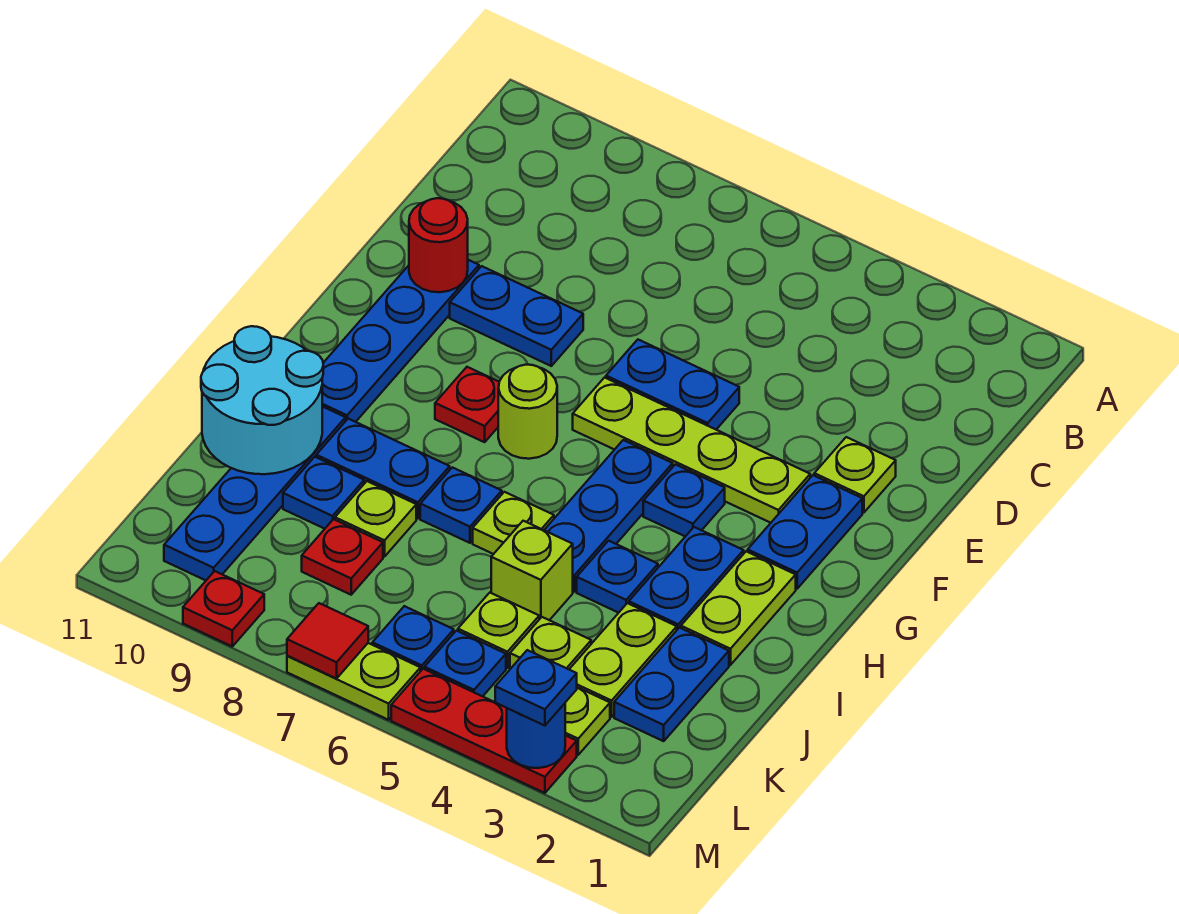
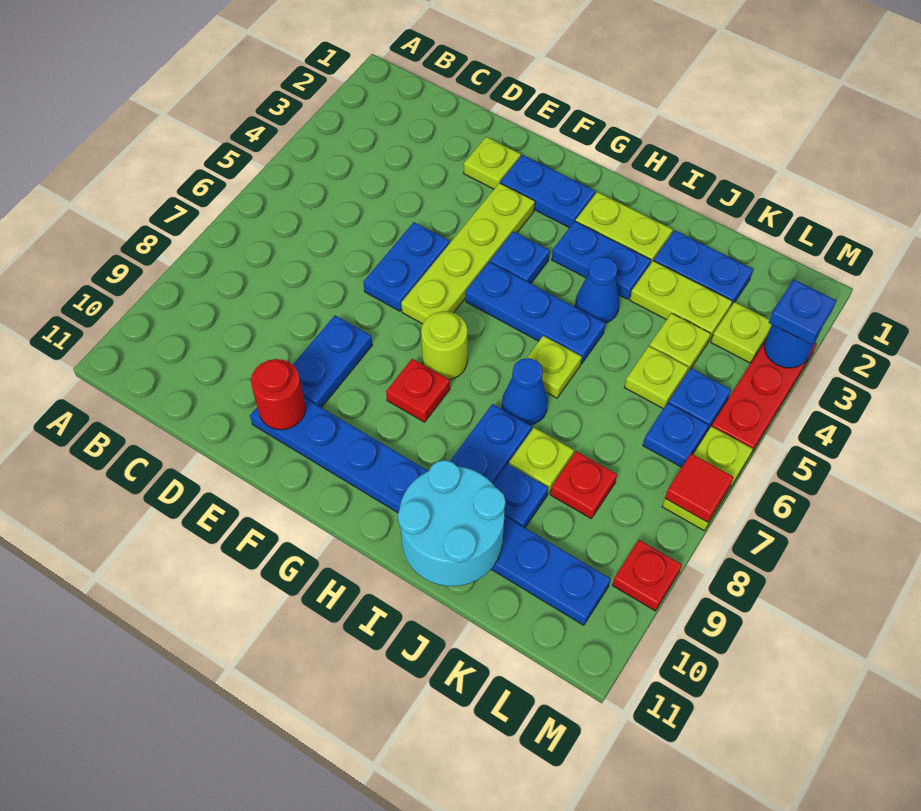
blue 1x1 plate [577,541,658,613] -> blue 1x1 cone [575,257,620,323]
blue 1x1 plate [420,467,502,543] -> blue 1x1 cone [502,358,548,425]
lime 1x1 brick [491,521,573,620] -> none

